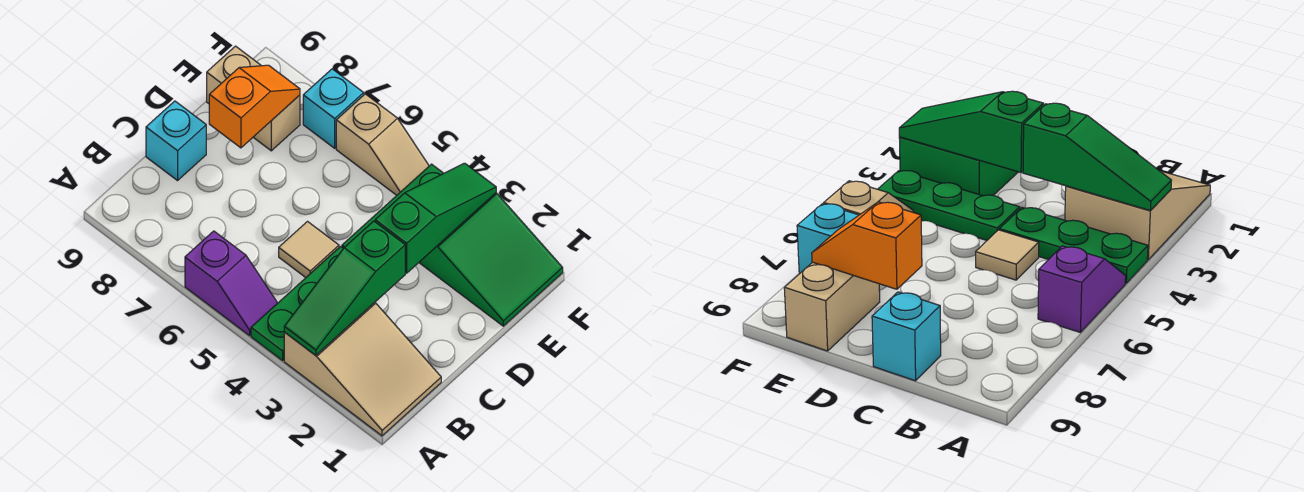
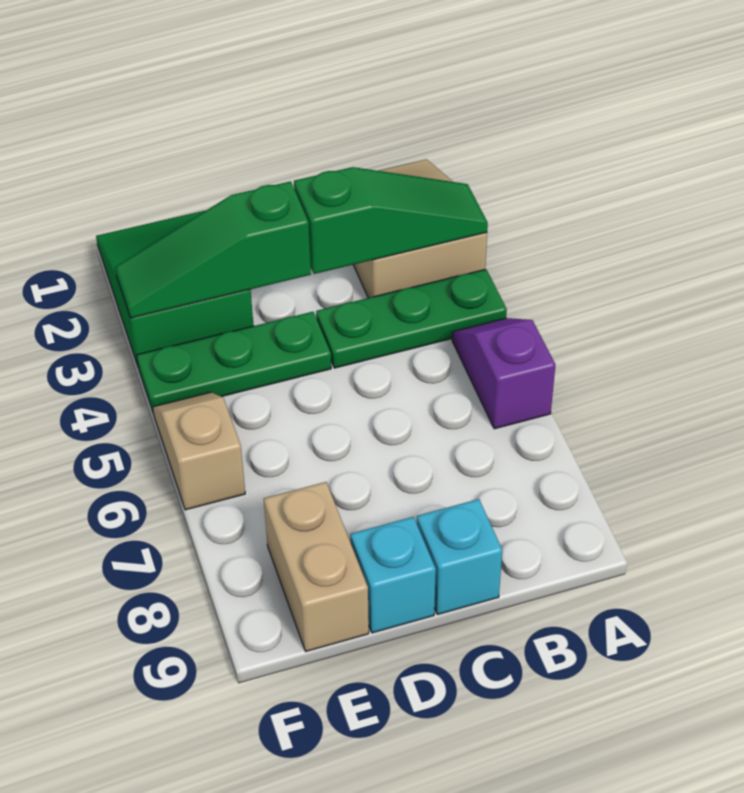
tan 1x1 tile [279,222,339,278] -> none
orange 1x2 slope [209,65,300,148] -> none
cyan 1x1 brick [303,69,364,148] -> cyan 1x1 brick moved to [350,517,436,633]

